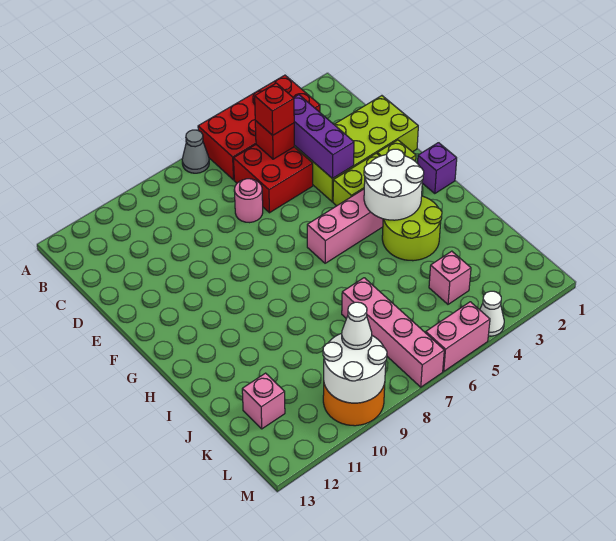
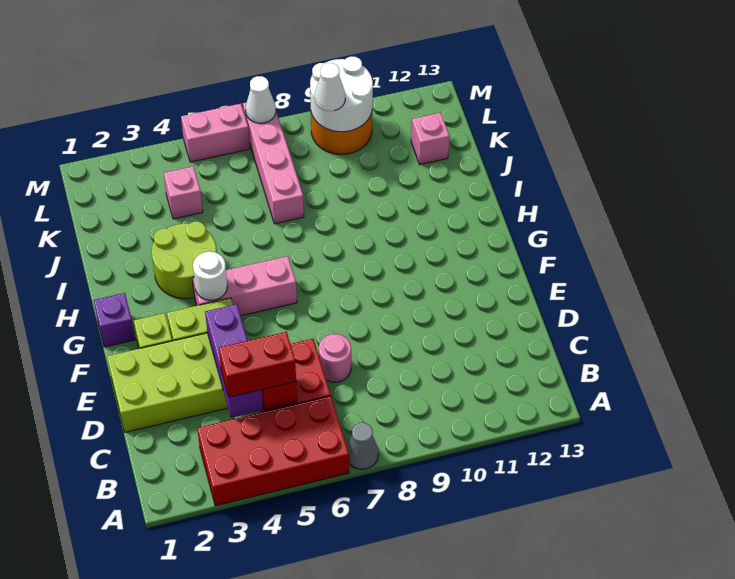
red 1x1 brick [255,83,294,135] -> red 1x2 brick [219,332,296,397]
white 2x2 round brick [364,149,424,220] -> white 1x1 round brick [193,252,227,300]
white 1x1 cone [480,291,504,336] -> white 1x1 cone moved to [246,76,276,123]

